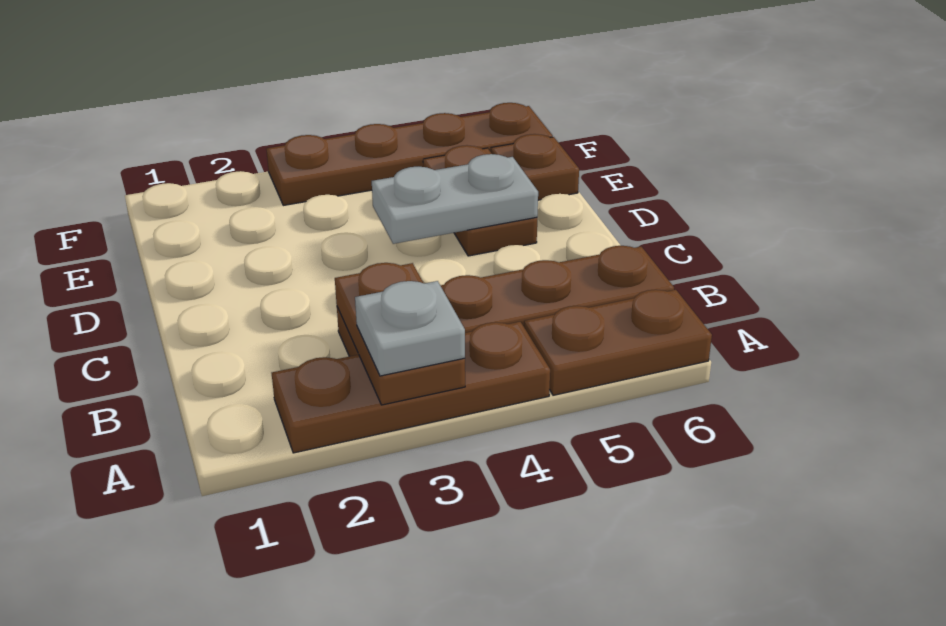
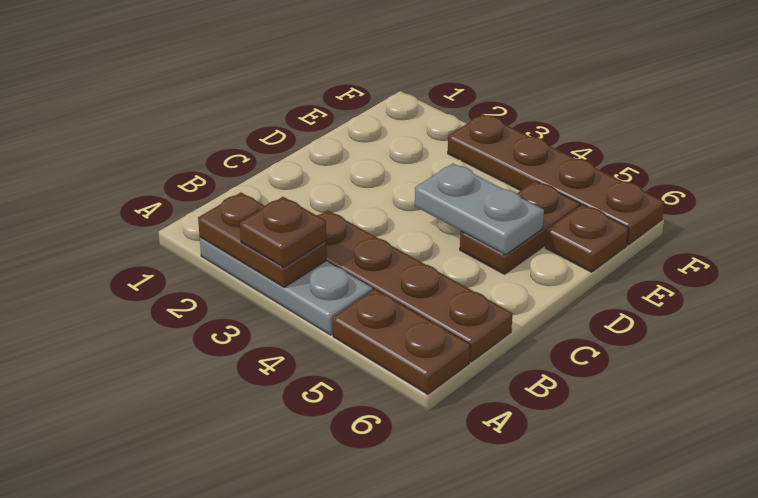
brown 1x3 plate [272,322,550,453] -> grey 1x3 plate [200,237,373,335]
brown 1x2 plate [335,263,465,405] -> brown 1x2 plate turned to [198,193,327,287]
grey 1x1 plate [355,281,465,376] -> brown 1x1 plate [240,197,326,267]

